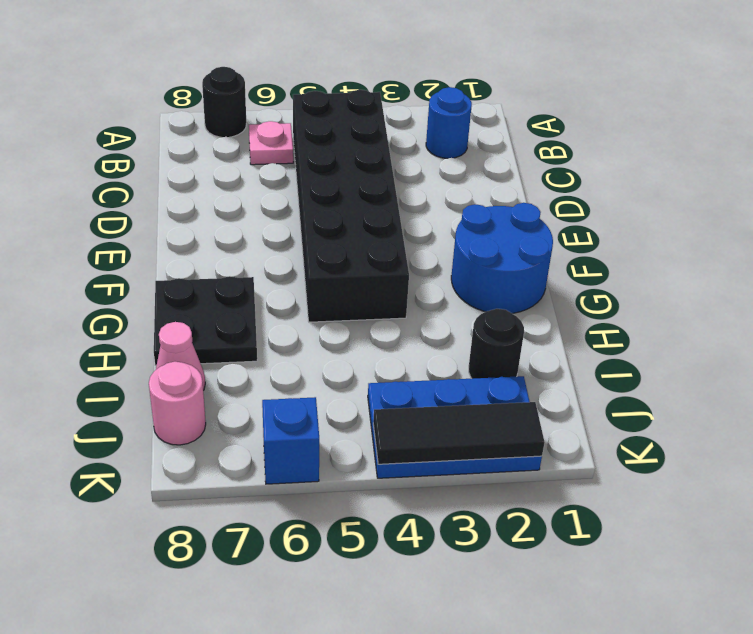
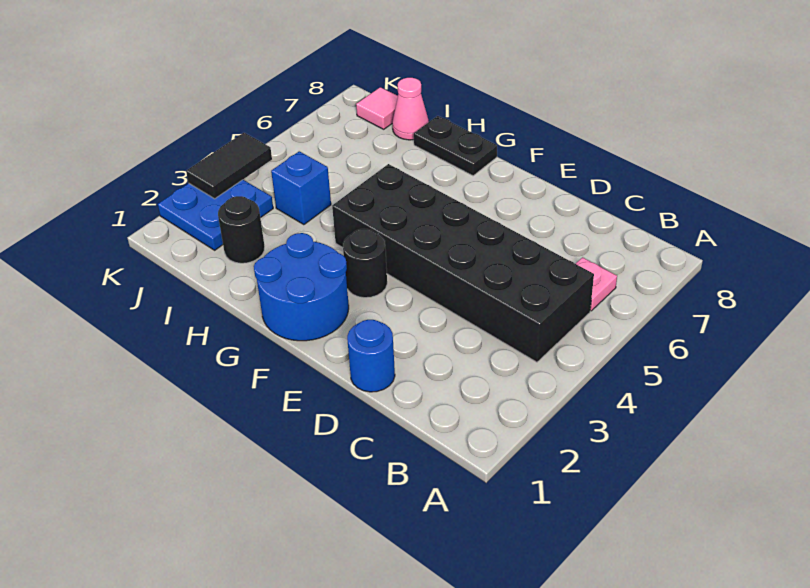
black 1x1 round brick [202,67,246,137] -> black 1x1 round brick moved to [343,229,387,298]
blue 1x1 round brick [426,87,472,158] -> blue 1x1 round brick moved to [347,320,395,392]
black 2x2 plate [154,276,257,366] -> black 1x2 plate [414,116,497,176]
blue 2x3 plate [368,376,542,478] -> blue 2x2 plate [158,180,273,250]
pink 1x1 round brick [149,362,206,445] -> pink 1x1 tile [356,87,398,129]
black 1x3 tile [373,402,545,464] -> black 1x2 tile [186,133,272,199]
blue 1x1 brick [262,397,319,484] -> blue 1x1 brick moved to [271,151,331,225]

